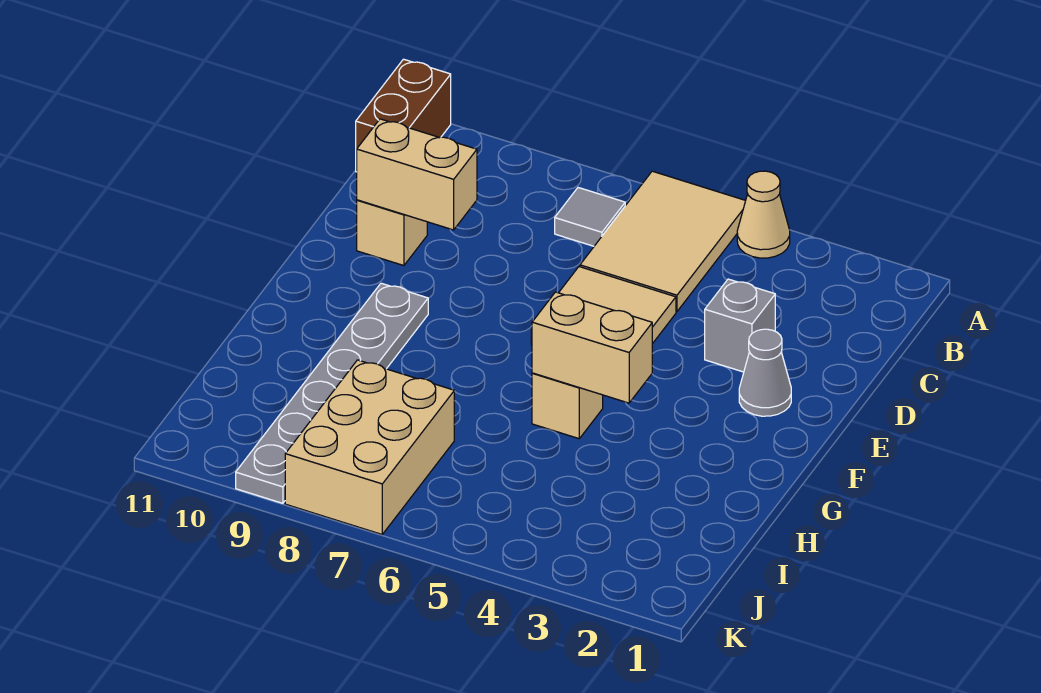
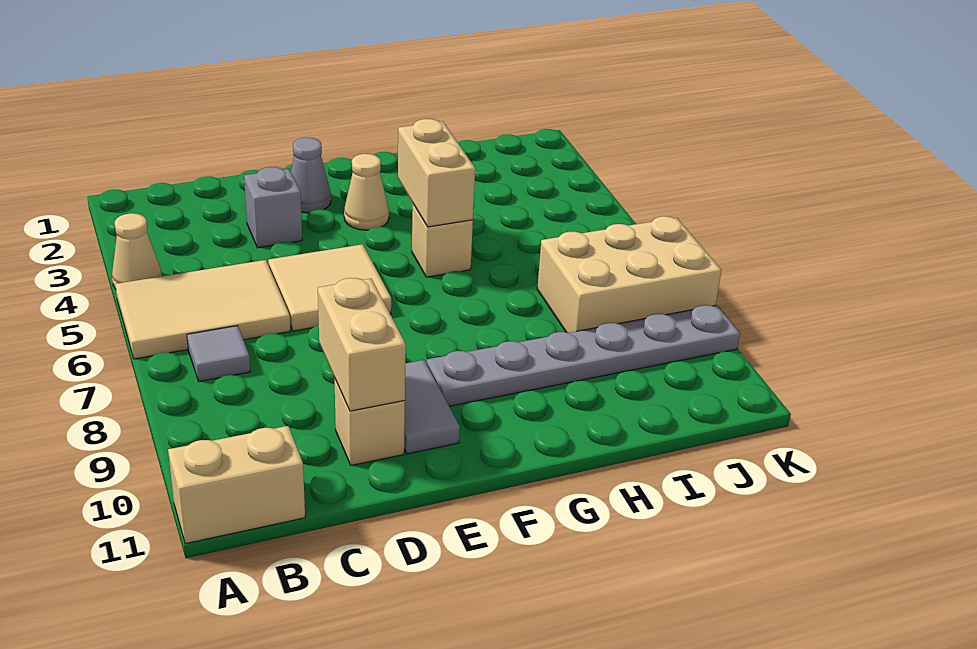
brown 1x2 brick [356,59,451,172] -> tan 1x2 brick [168,426,305,544]
none -> grey 1x2 tile [404,360,460,454]
none -> tan 1x1 cone [344,154,389,230]

